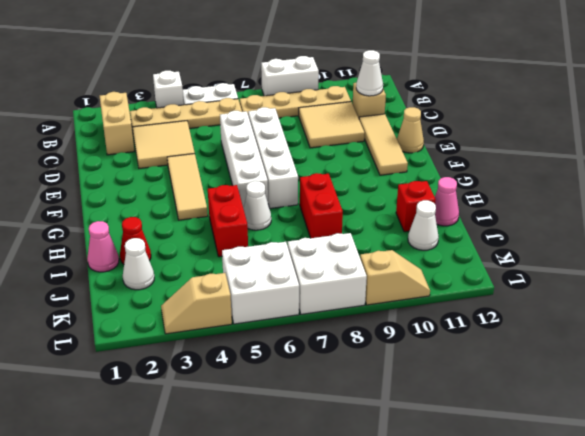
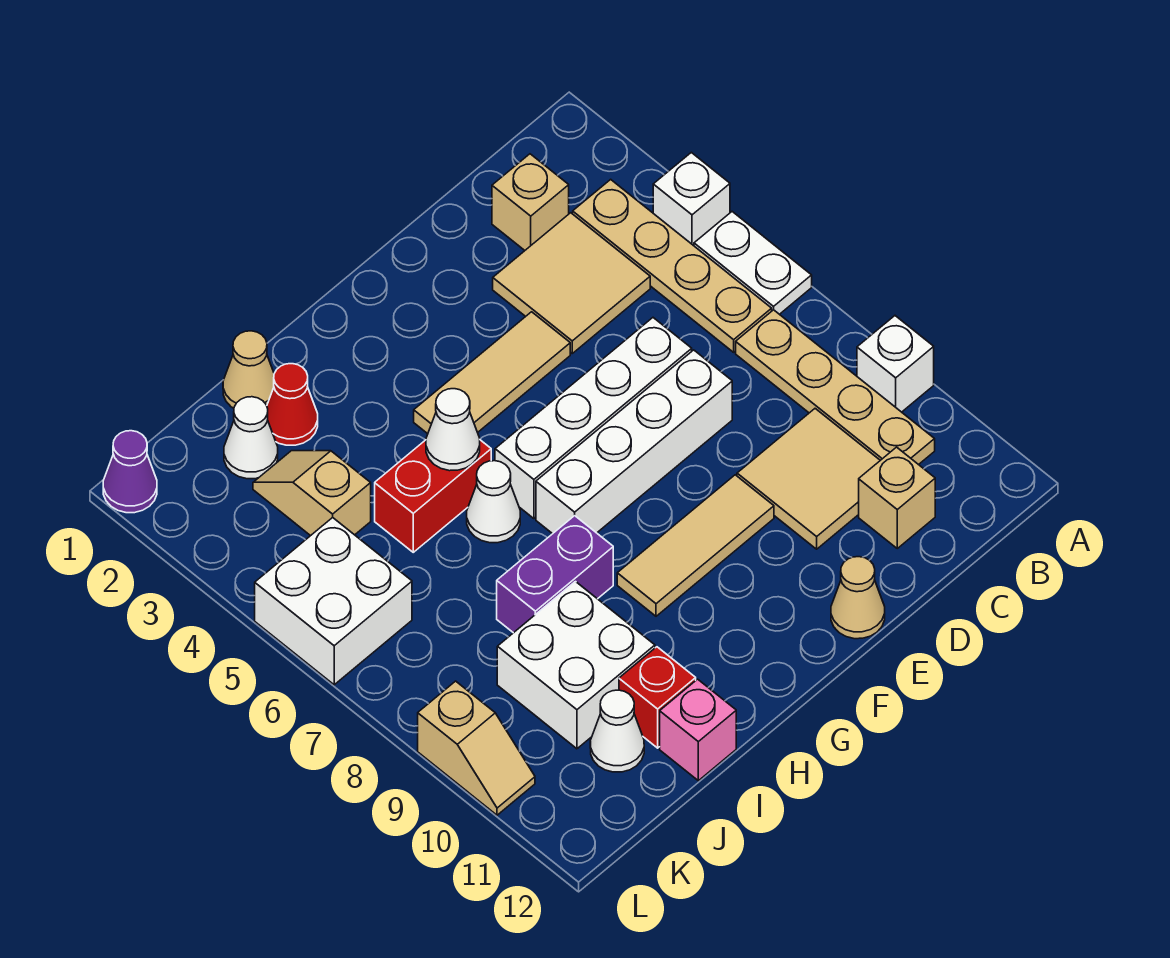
white 1x2 brick [261,56,319,96] -> white 1x1 brick [857,316,934,412]
tan 1x2 brick [100,92,134,155] -> tan 1x1 brick [492,154,569,250]
white 1x1 cone [356,50,383,96] -> white 1x1 cone moved to [426,389,480,471]
tan 1x3 tile [359,114,408,175] -> tan 1x3 tile moved to [617,475,774,616]
red 1x2 brick [300,173,343,238] -> purple 1x2 brick [497,516,613,633]
pink 1x1 cone [87,221,119,272] -> tan 1x1 cone [223,331,274,408]
pink 1x1 cone [435,177,459,226] -> pink 1x1 brick [660,679,736,781]
white 2x2 brick [288,233,367,314] -> white 2x2 brick moved to [497,582,655,749]
none -> purple 1x1 cone [103,431,157,513]
tan 1x2 slope [161,273,232,334] -> tan 1x2 slope moved to [253,451,371,536]

